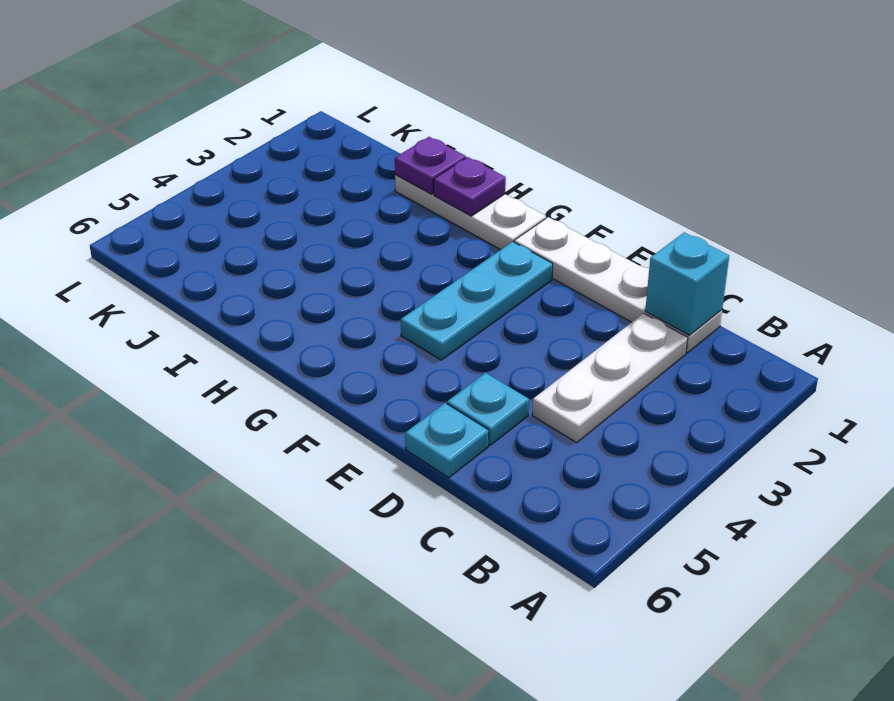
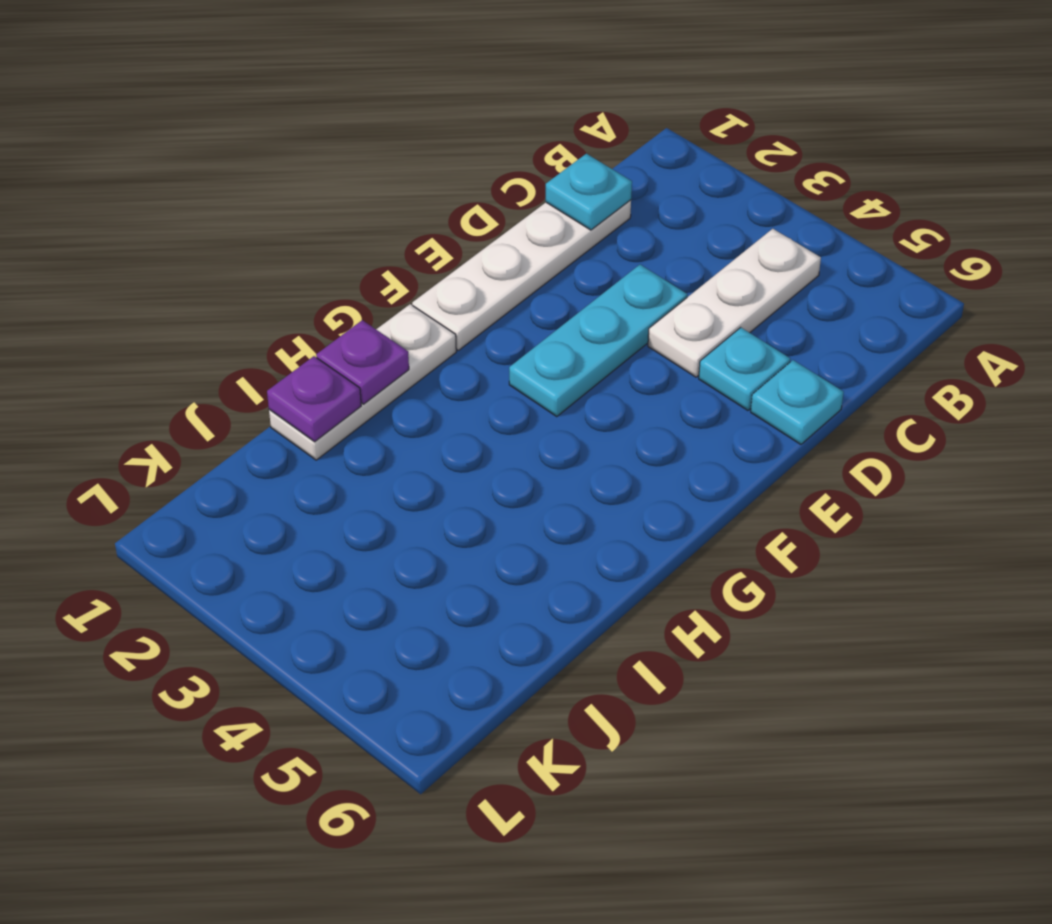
cyan 1x1 brick [645,232,729,335] -> cyan 1x1 plate [546,154,632,230]
white 1x3 plate [532,313,688,443] -> white 1x3 plate turned to [648,229,821,377]
cyan 1x3 plate [401,242,553,360] -> cyan 1x3 plate turned to [509,265,687,417]

